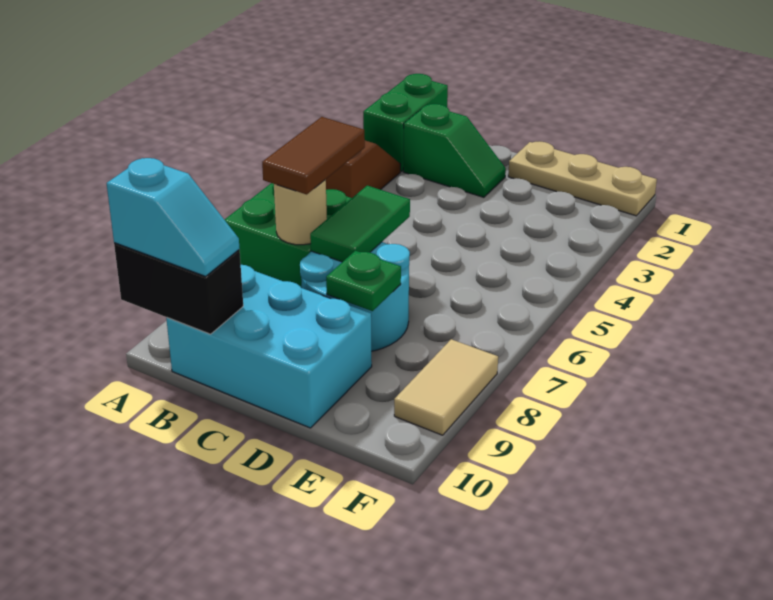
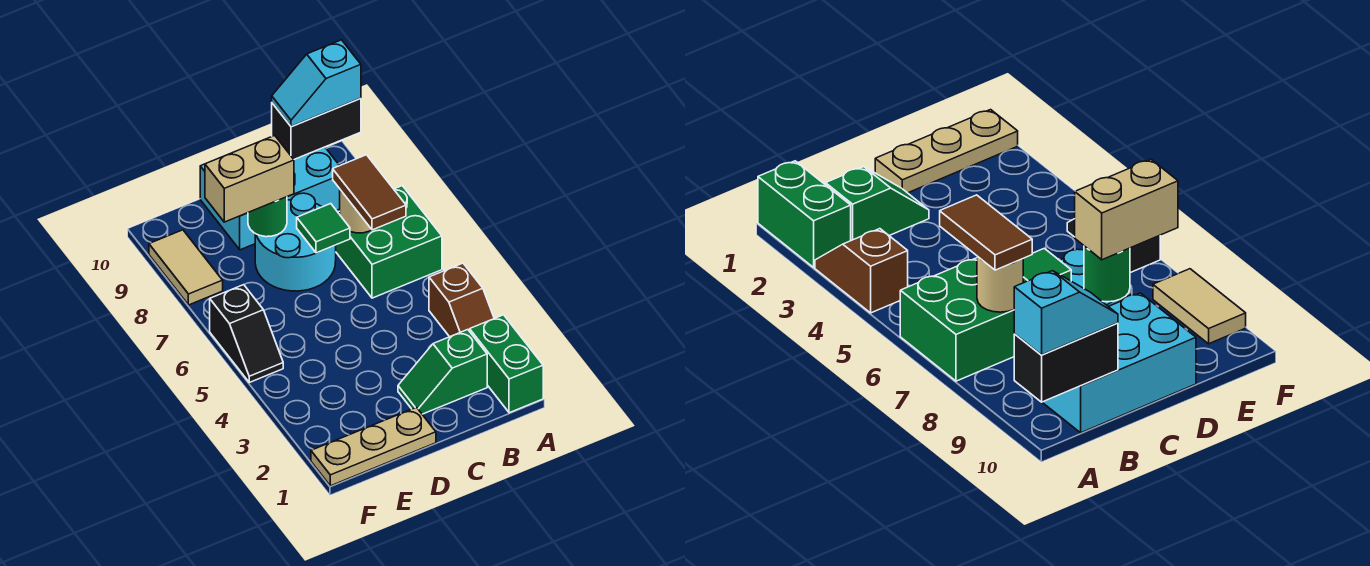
green 1x2 tile [310,186,410,262] -> green 1x1 tile [297,204,350,253]
green 1x1 plate [326,251,401,311] -> green 1x1 round brick [248,197,287,237]
none -> tan 1x2 brick [205,135,294,222]
none -> black 1x2 slope [210,285,283,382]

